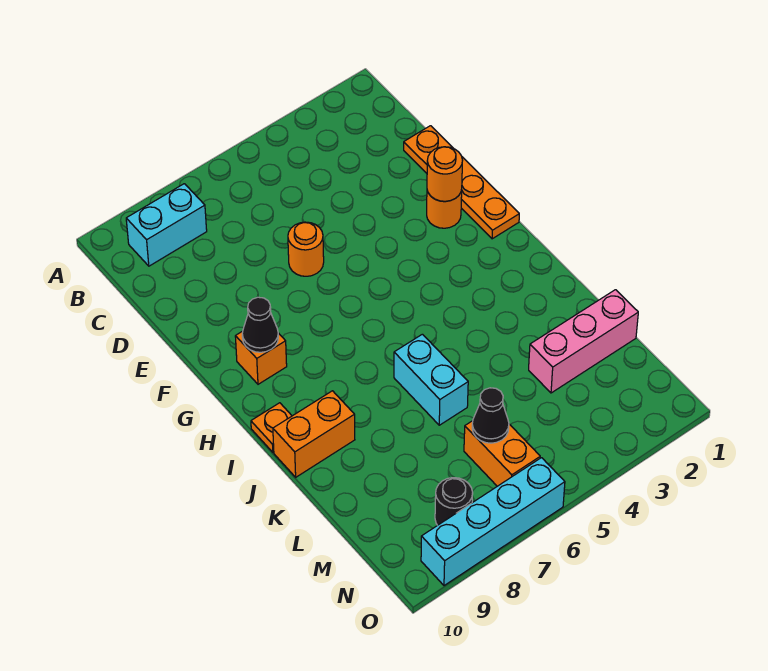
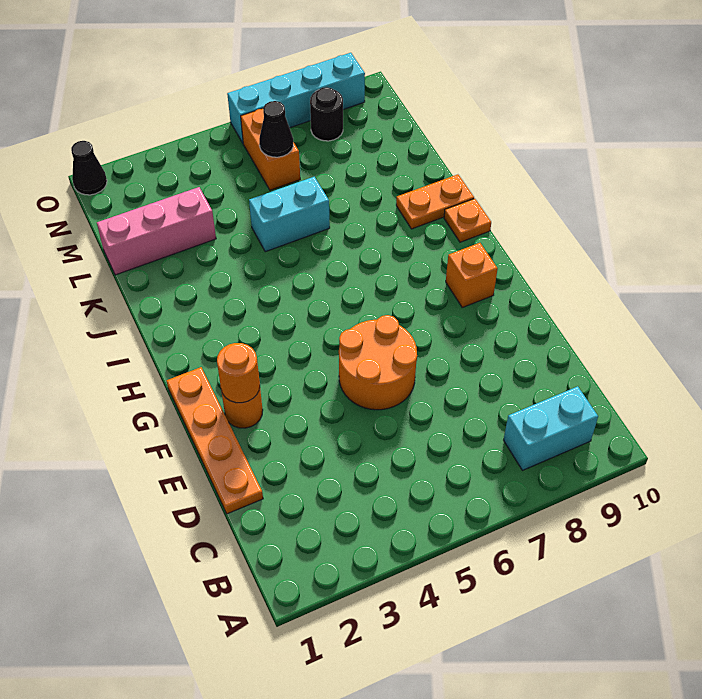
orange 1x1 round brick [288,222,324,276] -> orange 2x2 round brick [339,315,417,410]
black 1x1 cone [242,297,278,352] -> black 1x1 cone moved to [71,141,107,195]
cyan 1x2 brick [394,334,468,425] -> cyan 1x2 brick turned to [249,177,330,252]
orange 1x2 brick [273,391,355,477] -> orange 1x2 plate [396,174,474,229]

